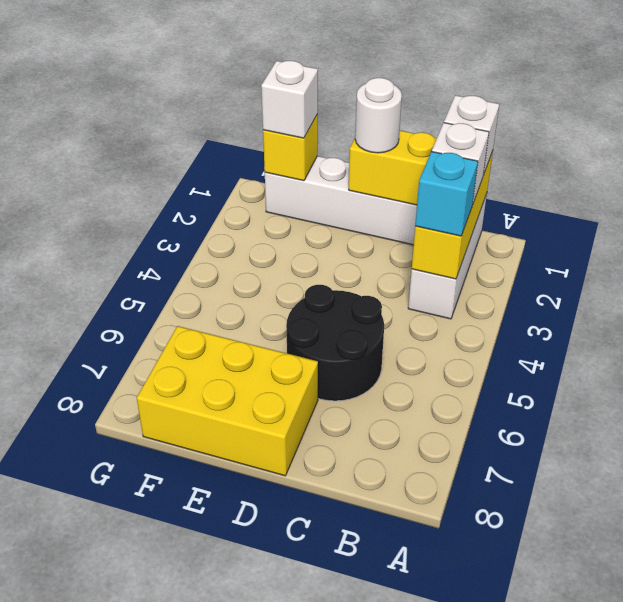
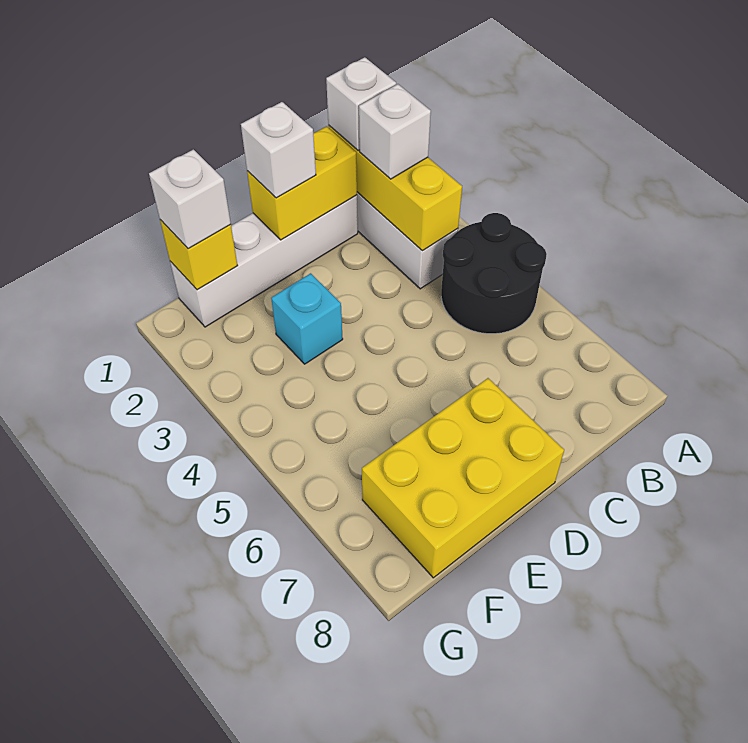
cyan 1x1 brick [415,152,478,236] -> cyan 1x1 brick moved to [271,273,343,364]
black 2x2 round brick [286,285,384,401] -> black 2x2 round brick moved to [441,213,547,334]
white 1x1 round brick [355,78,402,153] -> white 1x1 brick [241,102,316,198]

